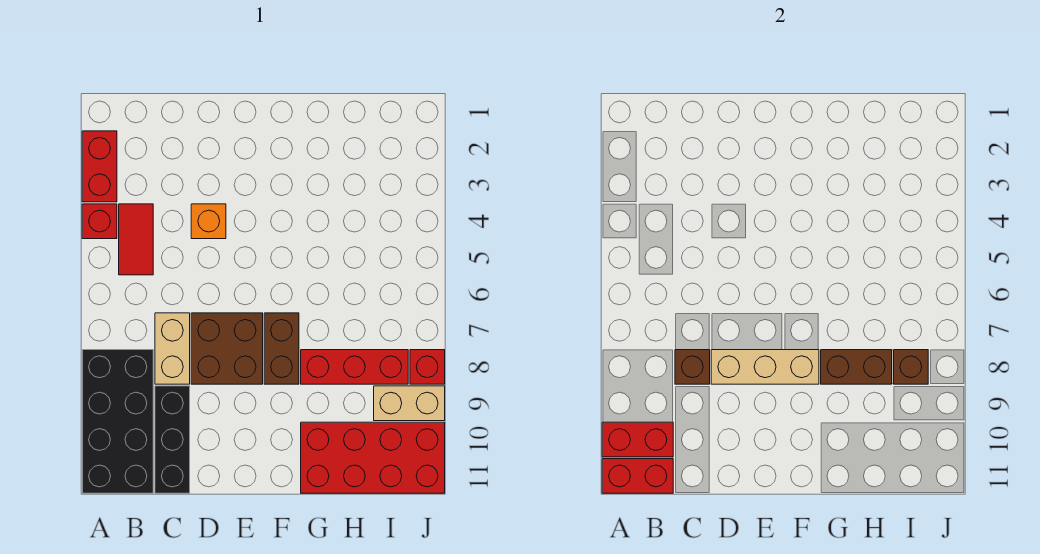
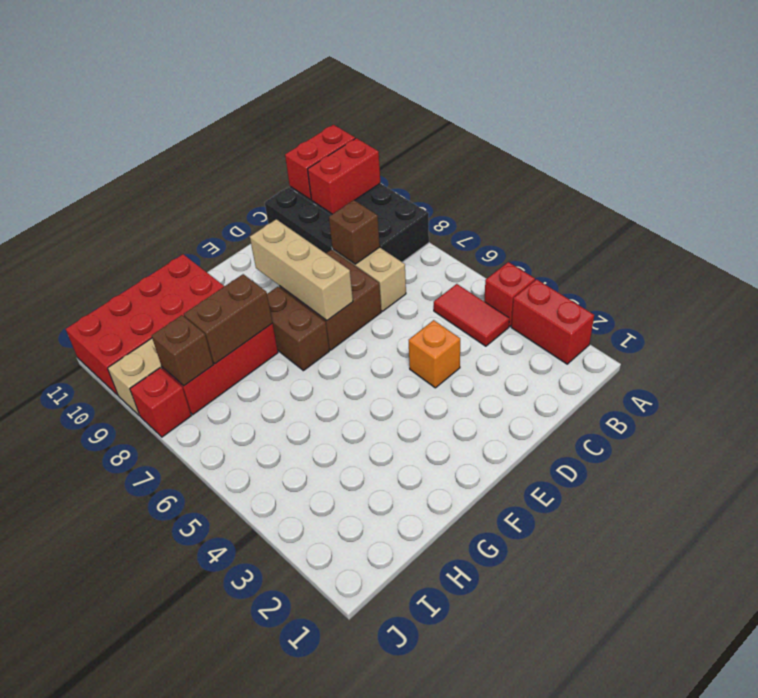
tan 1x3 brick [711,350,819,384] -> tan 1x3 brick turned to [250,219,353,320]

